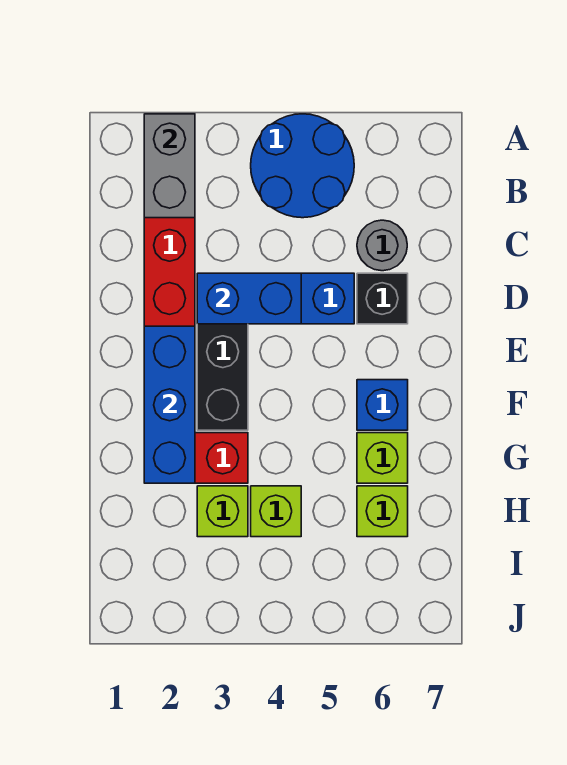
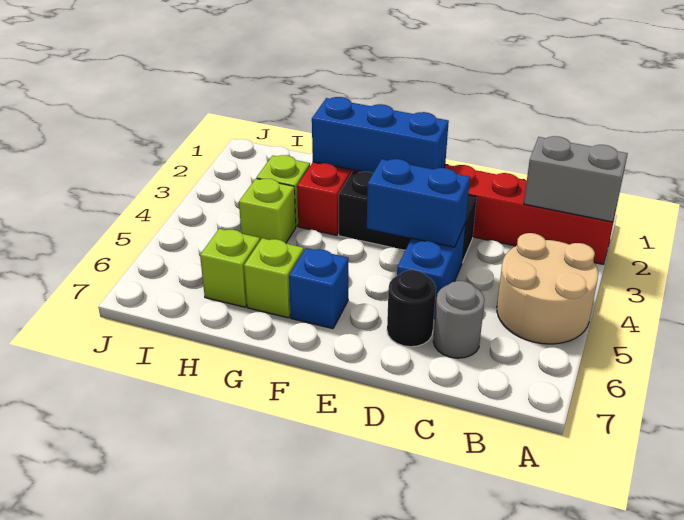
blue 2x2 round brick [251,114,354,218] -> tan 2x2 round brick [497,233,598,344]
blue 1x2 brick [197,273,301,324] -> blue 1x2 brick turned to [367,159,470,247]
black 1x1 brick [357,273,408,324] -> black 1x1 round brick [387,270,436,347]

